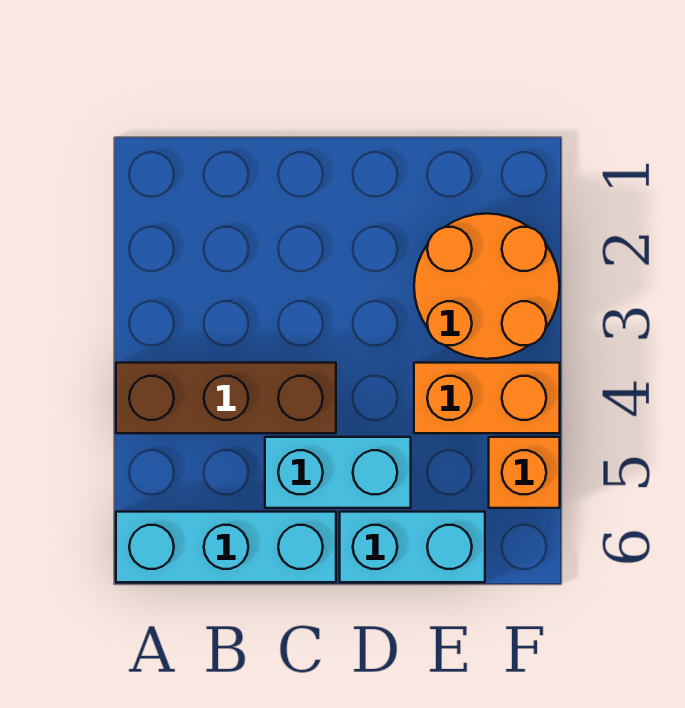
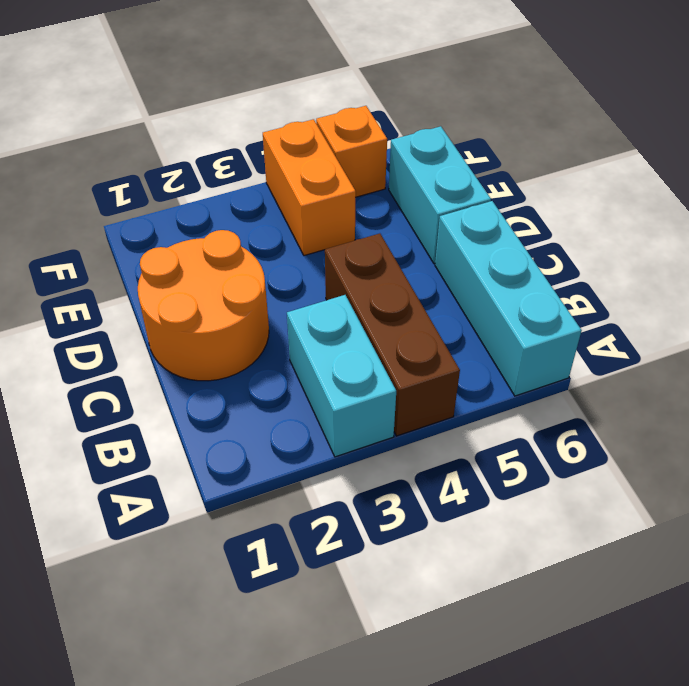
cyan 1x2 brick [265,437,411,508] -> cyan 1x2 brick moved to [287,295,396,457]
orange 2x2 round brick [414,214,560,359] -> orange 2x2 round brick moved to [138,230,269,381]

